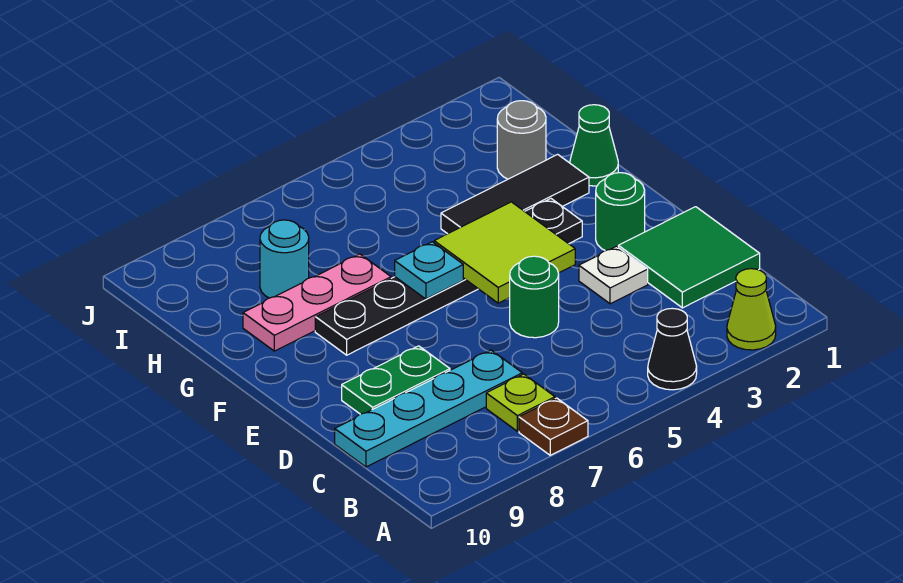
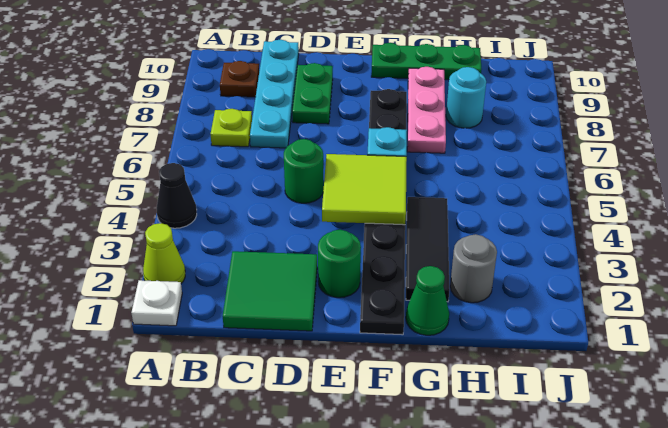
brown 1x1 plate [519,398,588,455] -> brown 1x1 plate moved to [220,61,259,97]
white 1x1 plate [579,246,648,304] -> white 1x1 plate moved to [131,280,182,326]
black 1x6 plate [315,198,582,355] -> black 1x8 plate [360,89,407,335]
none -> green 1x3 plate [371,43,481,80]

